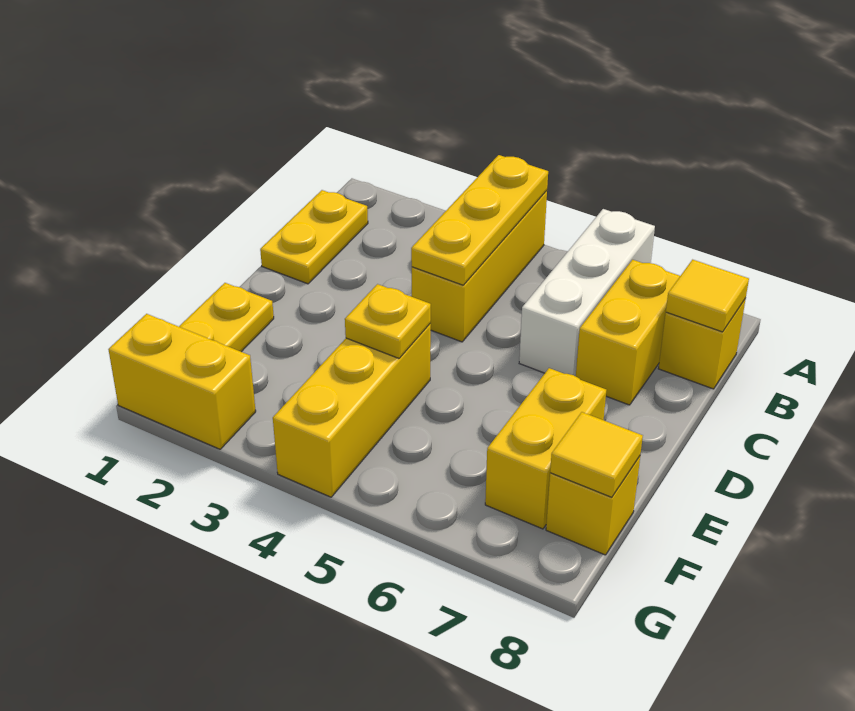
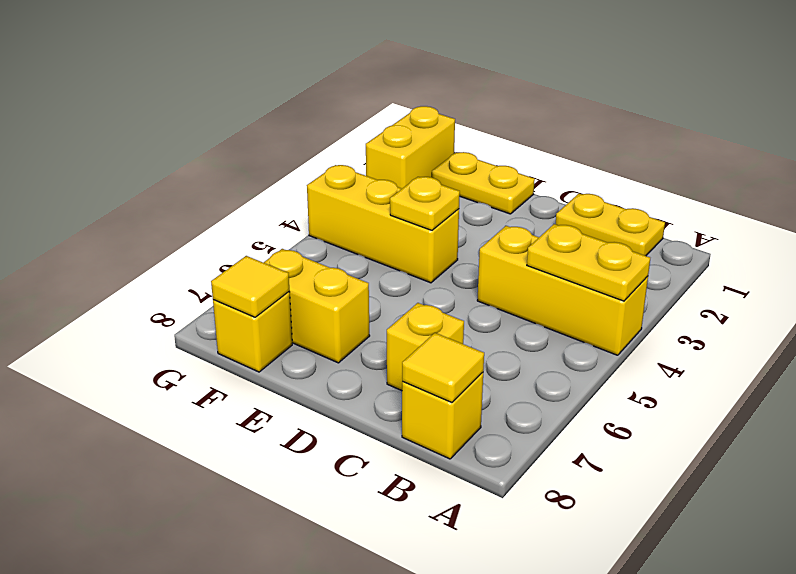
yellow 1x3 plate [411,155,548,285] -> yellow 1x2 plate [527,224,650,301]
white 1x3 brick [519,209,655,376] -> none
yellow 1x2 brick [576,260,680,405] -> yellow 1x1 brick [387,303,464,391]

